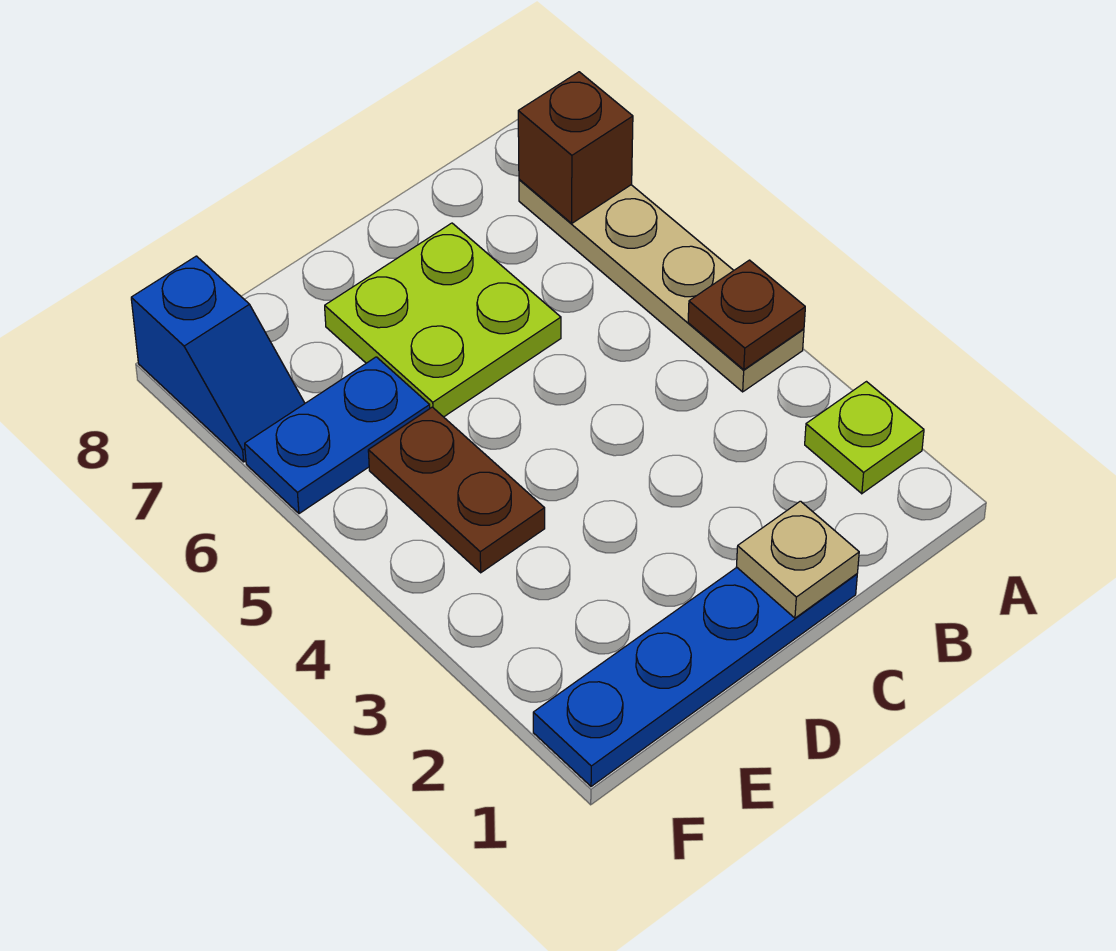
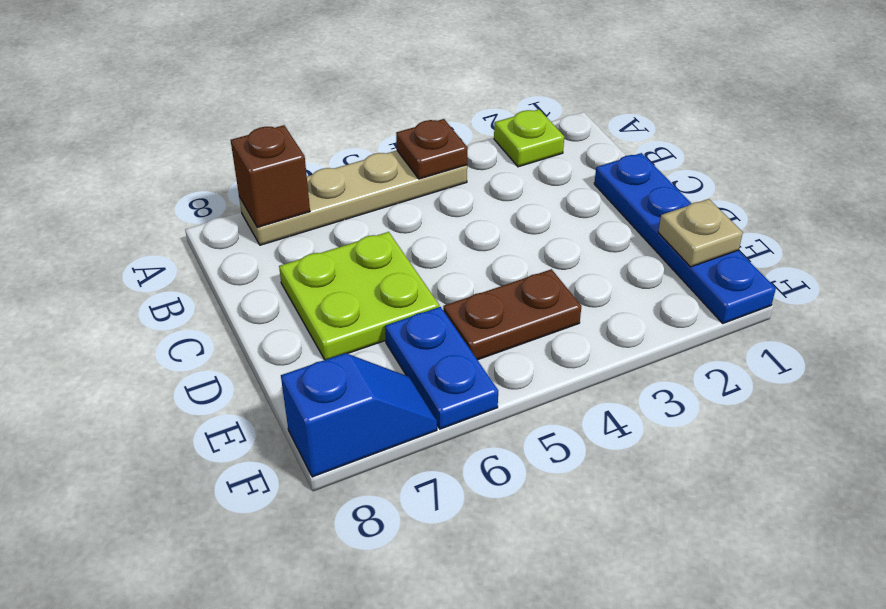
tan 1x1 plate [737,501,859,618] -> tan 1x1 plate moved to [658,199,743,267]

